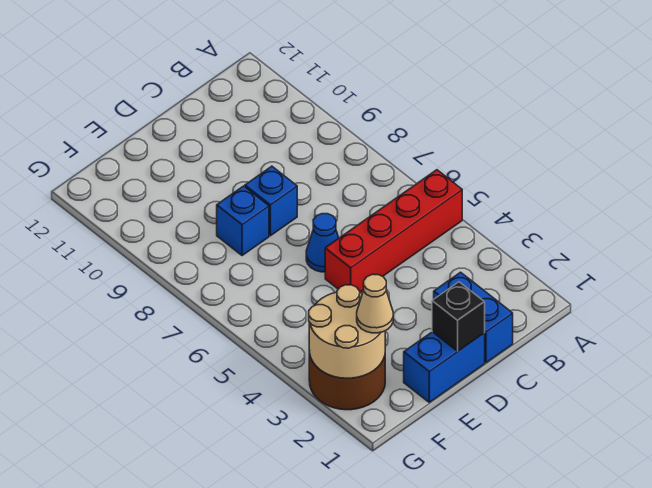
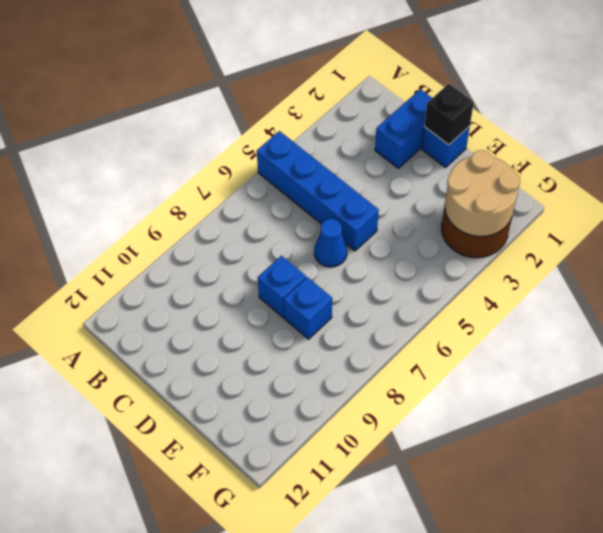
red 1x4 brick [325,170,462,292] -> blue 1x4 brick [257,131,379,251]
blue 1x2 brick [404,332,485,402] -> blue 1x1 brick [422,126,470,167]
tan 1x1 cone [357,274,393,333] -> none

